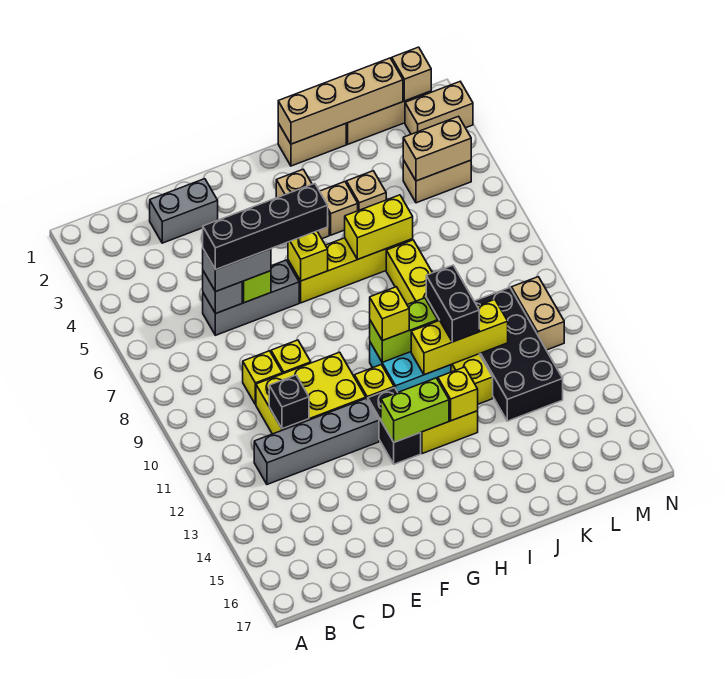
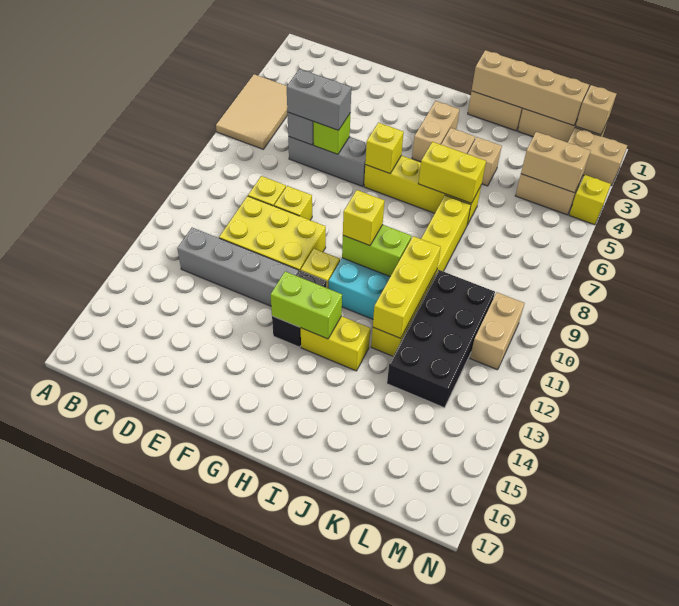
none -> tan 2x3 tile [216,74,287,149]
grey 1x2 brick [150,179,218,243] -> none
black 1x4 brick [203,183,328,270] -> none
black 1x1 brick [269,375,309,429] -> none
yellow 1x3 brick [411,299,508,375] -> yellow 1x3 brick turned to [373,236,441,338]
yellow 1x1 brick [438,367,478,421] -> yellow 1x1 brick moved to [569,175,611,225]
black 1x2 brick [426,265,479,342] -> none

